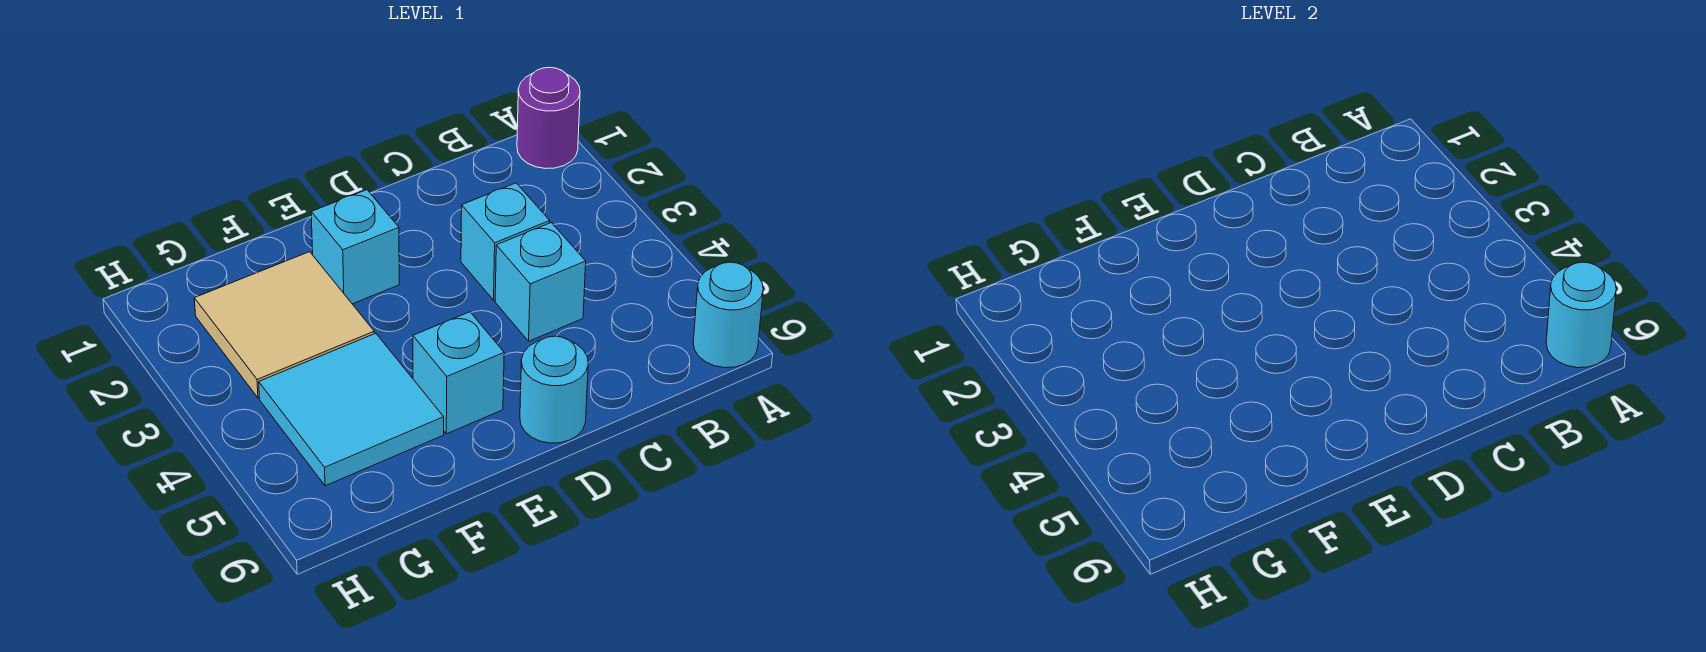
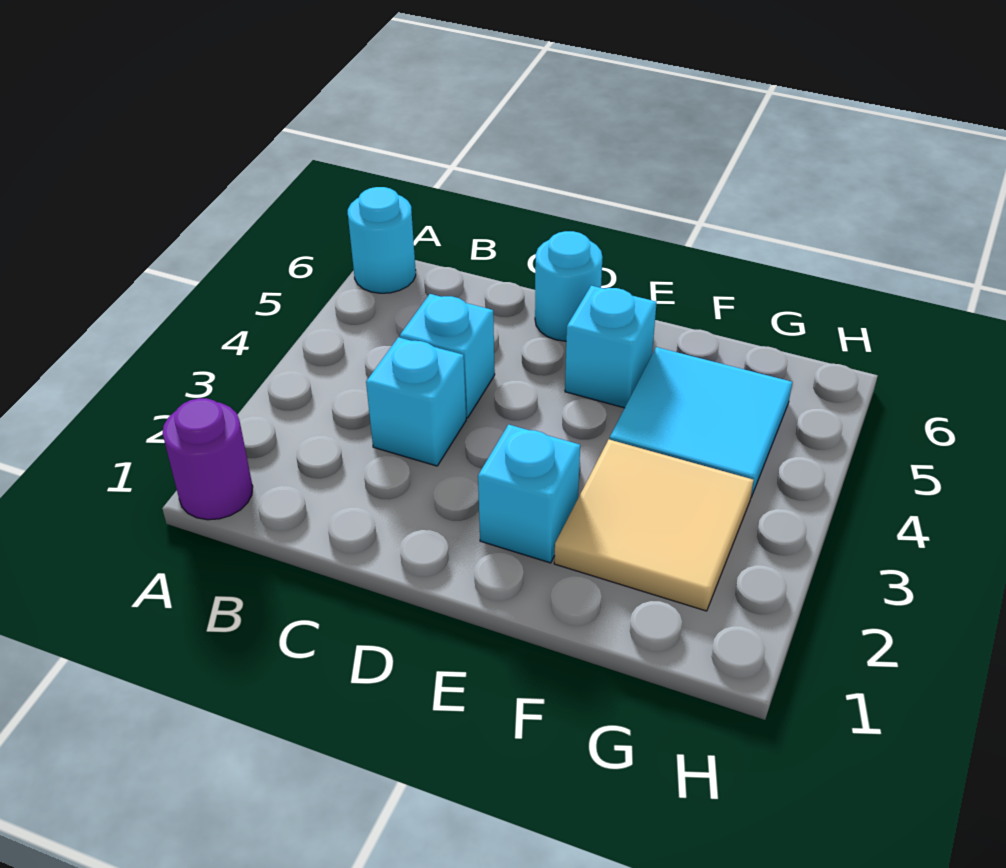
cyan 1x1 round brick [1546,262,1616,368] -> none

